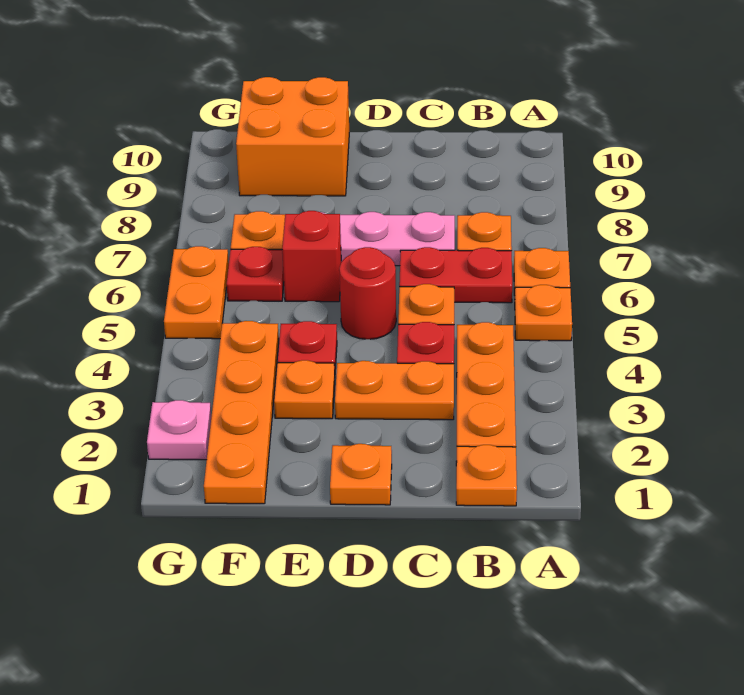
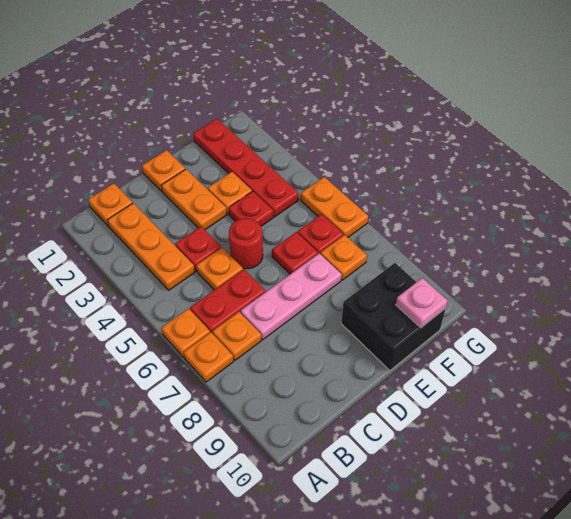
orange 1x1 plate [515,285,572,341] -> orange 1x1 plate moved to [184,332,233,382]
orange 1x2 plate [335,361,454,420] -> orange 1x2 plate turned to [161,169,227,230]
red 1x1 brick [282,211,341,302] -> red 1x1 plate [272,232,318,274]
orange 2x2 brick [236,77,349,196] -> black 2x2 brick [341,263,446,370]
orange 1x4 plate [204,321,279,504] -> red 1x4 plate [193,119,299,217]
pink 1x1 plate [147,400,211,460] -> pink 1x1 plate moved to [396,278,448,328]

